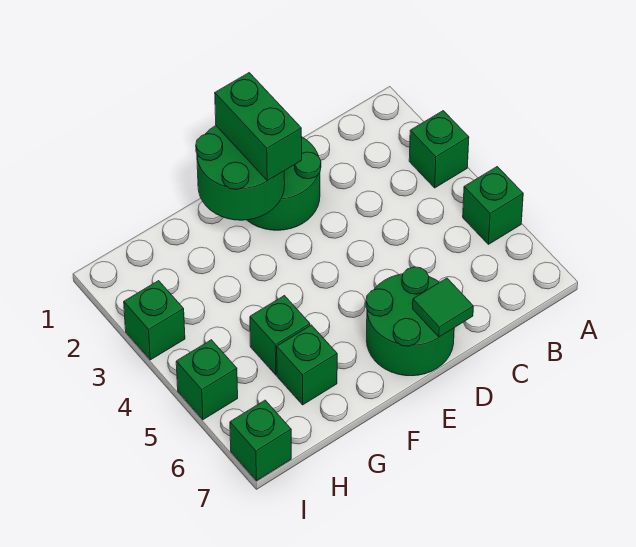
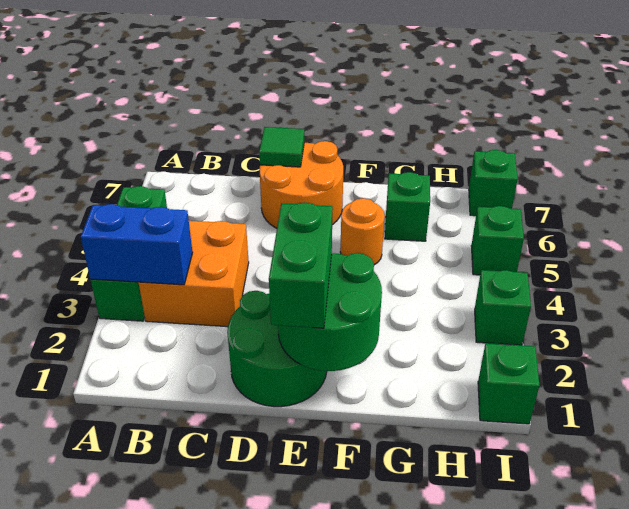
none -> blue 1x2 brick [81,204,193,285]
none -> orange 2x2 brick [139,221,249,327]
green 2x2 round brick [366,267,454,376] -> orange 2x2 round brick [260,141,343,228]
none -> orange 1x1 round brick [340,198,385,265]
green 1x1 brick [250,296,310,375] -> green 1x1 brick moved to [478,343,540,424]

